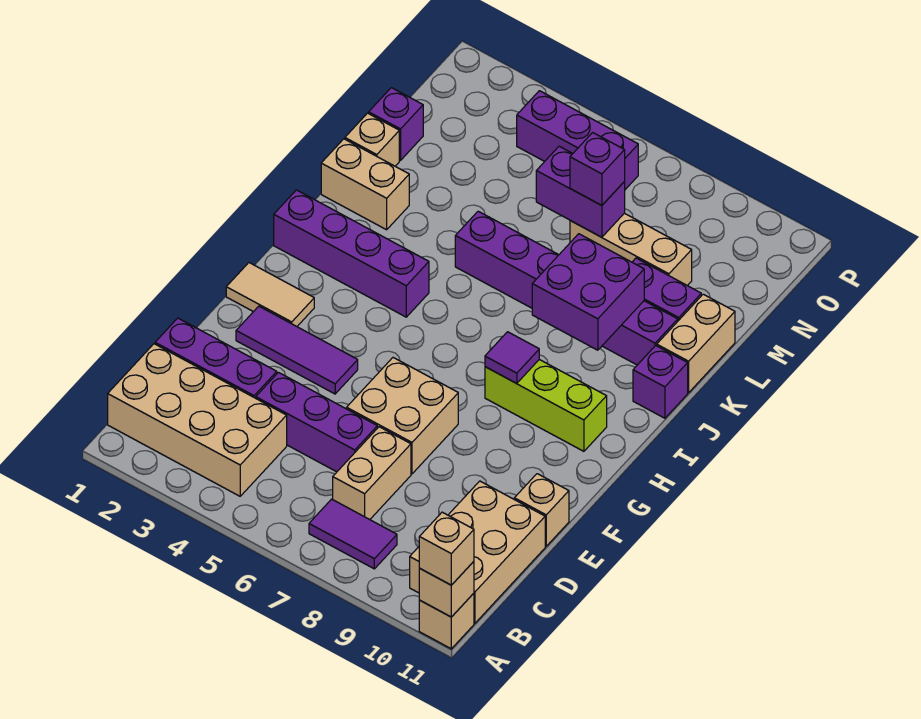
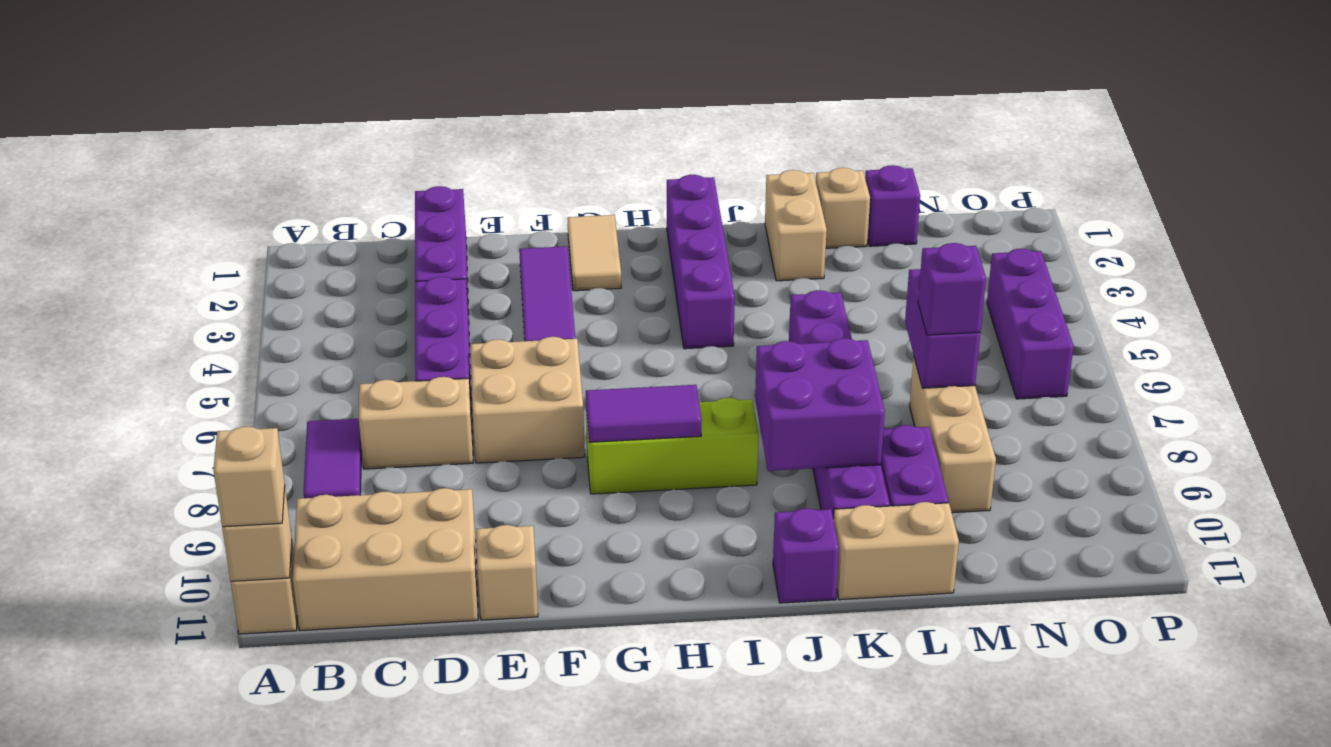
tan 2x4 brick [108,344,287,496] -> none
lime 1x3 brick [485,360,607,451] -> lime 1x3 brick turned to [586,398,758,494]
purple 1x1 tile [485,332,539,384] -> purple 1x2 tile [586,385,702,442]

